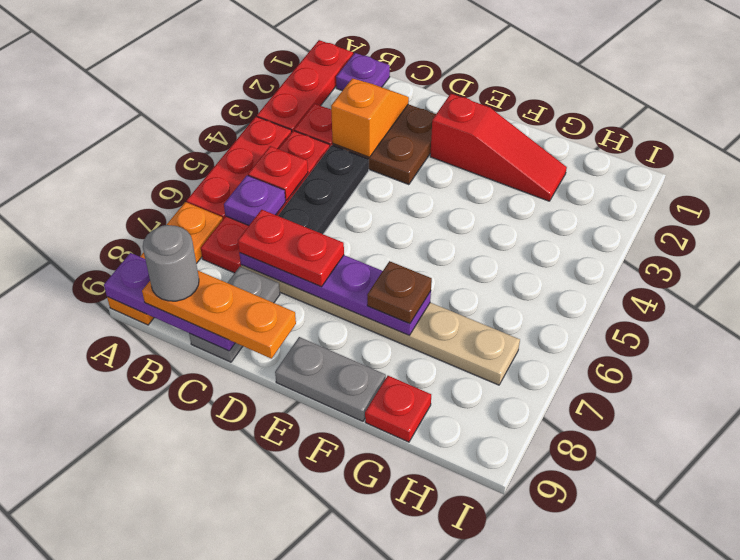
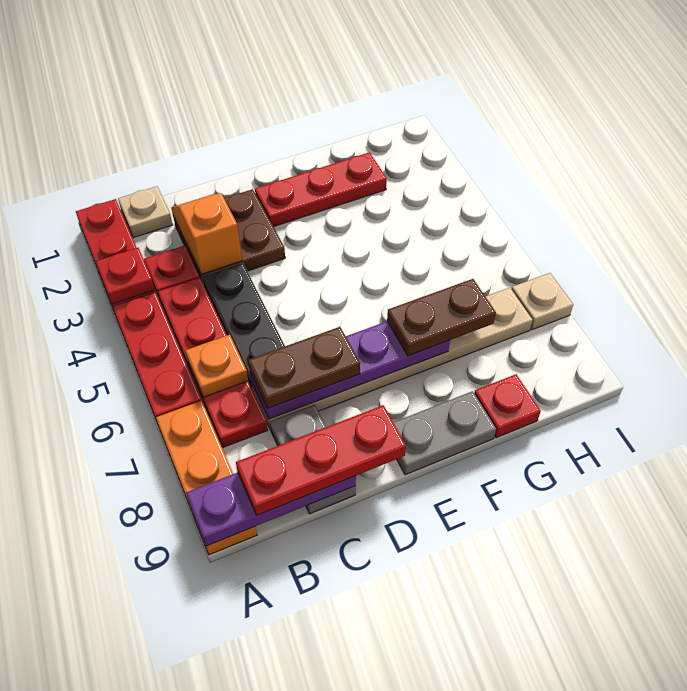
purple 1x1 plate [336,53,390,91] -> tan 1x1 plate [118,186,172,238]
red 1x1 plate [248,146,308,201] -> red 1x1 plate moved to [96,248,155,304]
purple 1x1 plate [224,175,286,225] -> orange 1x1 plate [185,335,248,397]
orange 1x3 plate [142,271,296,359] -> red 1x3 plate [236,405,406,515]
grey 1x1 round brick [143,225,199,301] -> none
red 1x2 plate [238,210,344,287] -> brown 1x2 plate [248,327,360,409]
red 1x3 slope [430,94,567,201] -> red 1x3 plate [255,152,387,227]
brown 1x1 plate [367,261,432,324] -> brown 1x2 plate [387,279,496,356]
none -> tan 1x1 plate [511,273,573,330]

